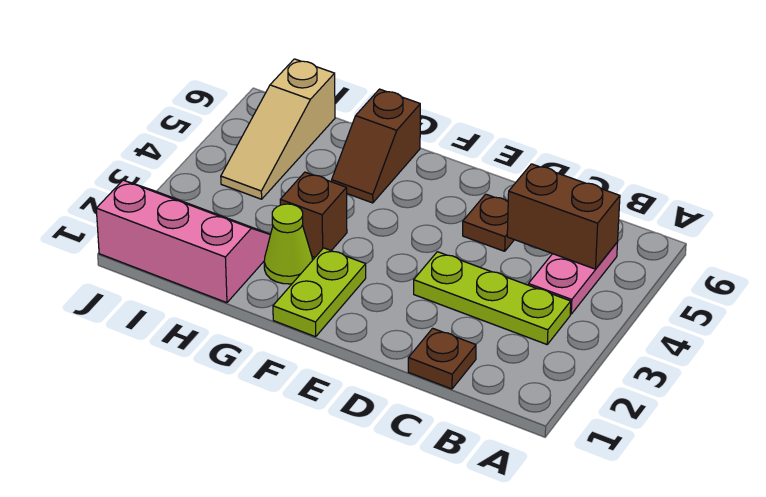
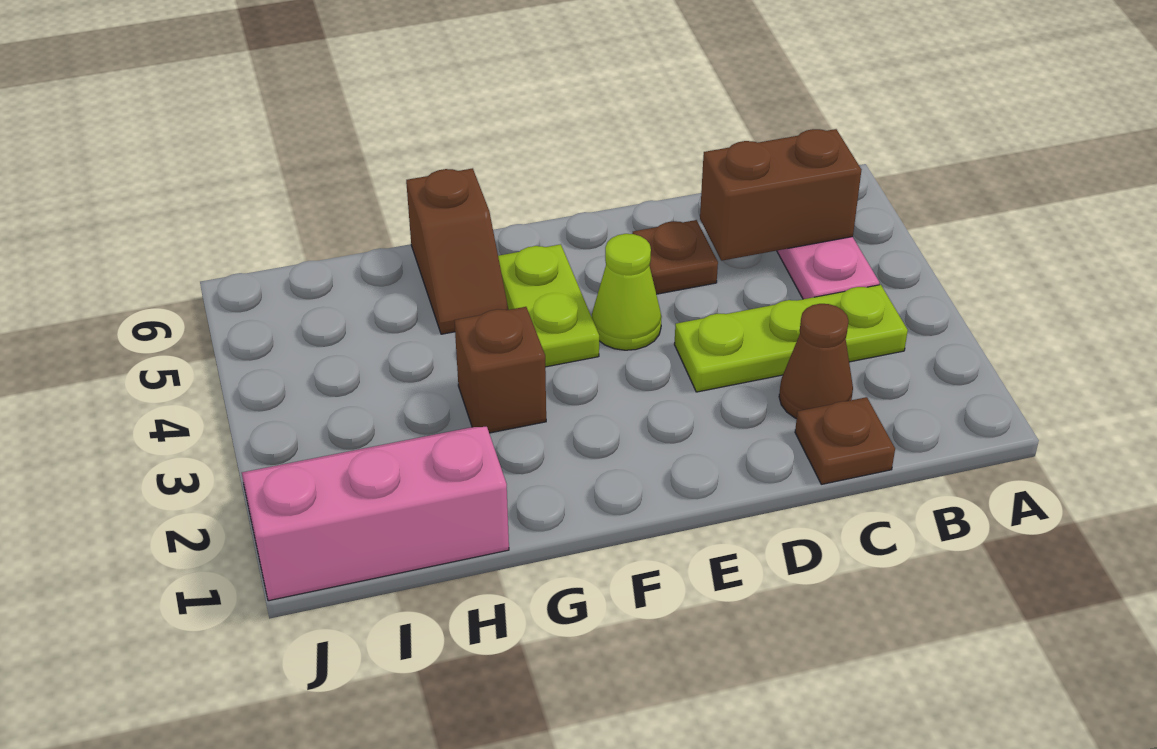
none -> brown 1x1 cone [779,304,853,419]
lime 1x2 plate [273,248,366,337] -> lime 1x2 plate moved to [498,244,599,367]
lime 1x1 cone [264,204,313,284] -> lime 1x1 cone moved to [592,234,662,350]
tan 1x3 slope [221,59,335,199] -> none

